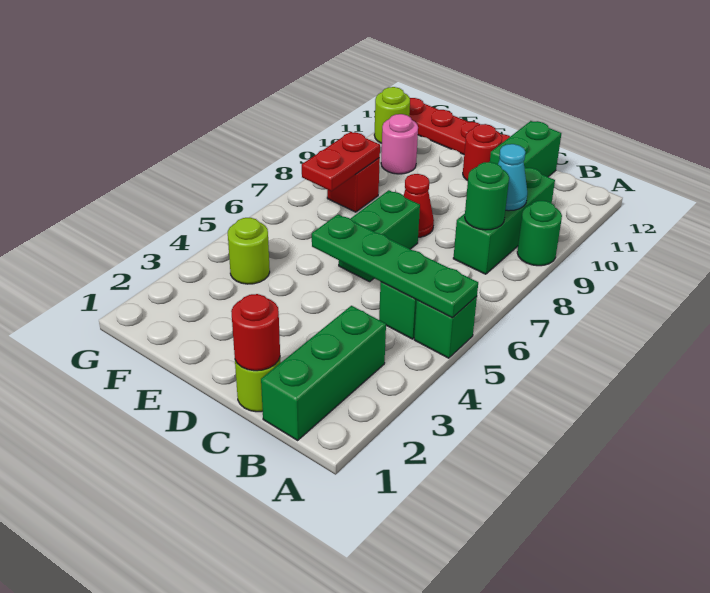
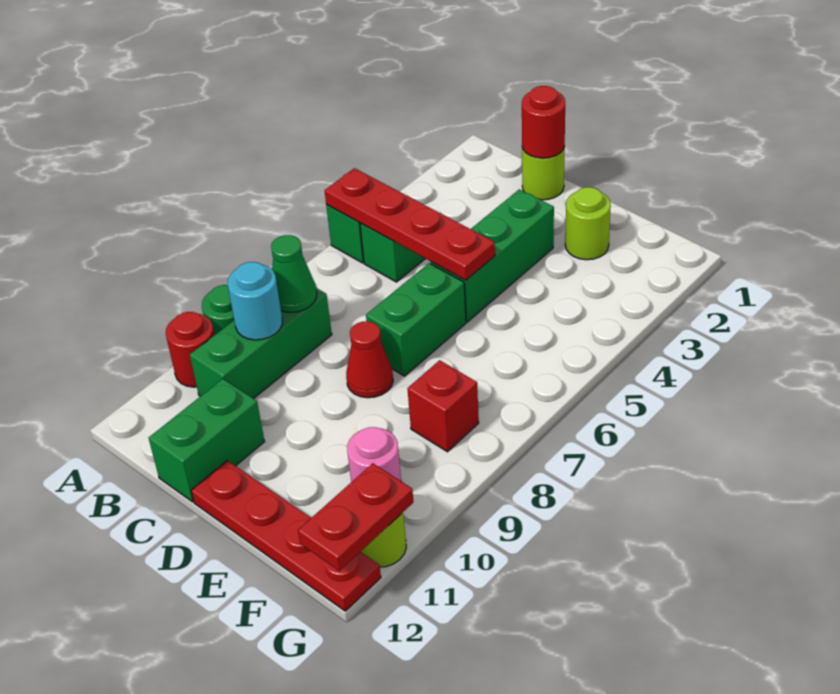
green 1x4 plate [312,214,478,318] -> red 1x4 plate [325,168,495,280]
green 1x3 brick [261,306,386,440] -> green 1x3 brick moved to [431,189,554,322]
green 1x1 round brick [465,162,509,230] -> green 1x1 cone [271,235,317,312]
cyan 1x1 cone [498,144,527,211] -> cyan 1x1 round brick [228,262,282,340]
red 1x1 round brick [463,124,502,181] -> red 1x1 round brick moved to [166,312,214,387]
lime 1x1 round brick [228,218,270,284] -> lime 1x1 round brick moved to [565,187,611,260]
red 1x2 plate [302,132,380,191] -> red 1x2 plate moved to [298,463,413,571]

